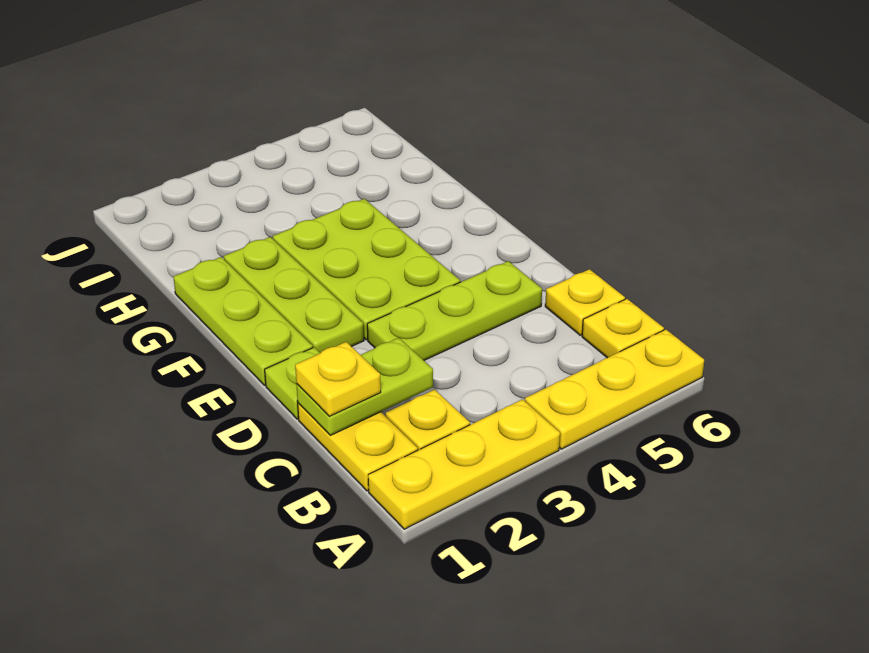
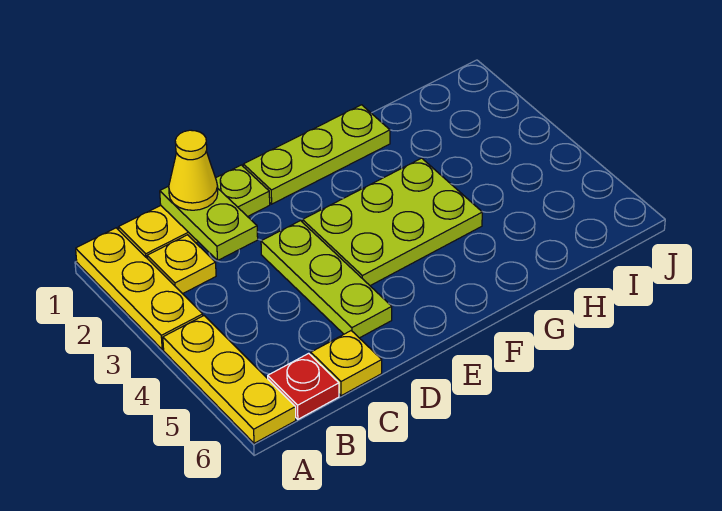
yellow 1x1 plate [582,299,664,358] -> red 1x1 plate [268,353,339,419]
yellow 1x1 plate [295,342,381,416] -> yellow 1x1 cone [169,130,218,210]
lime 1x3 plate [224,237,364,353] -> none

